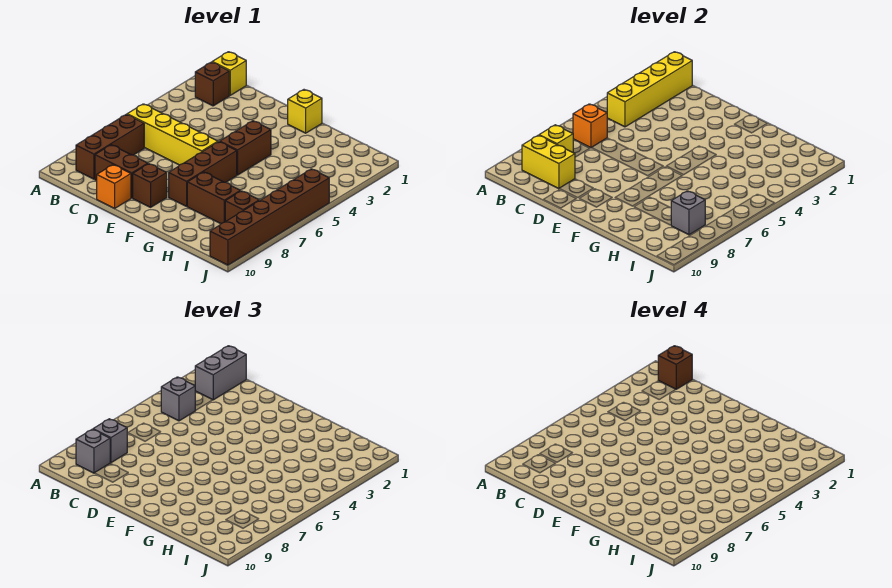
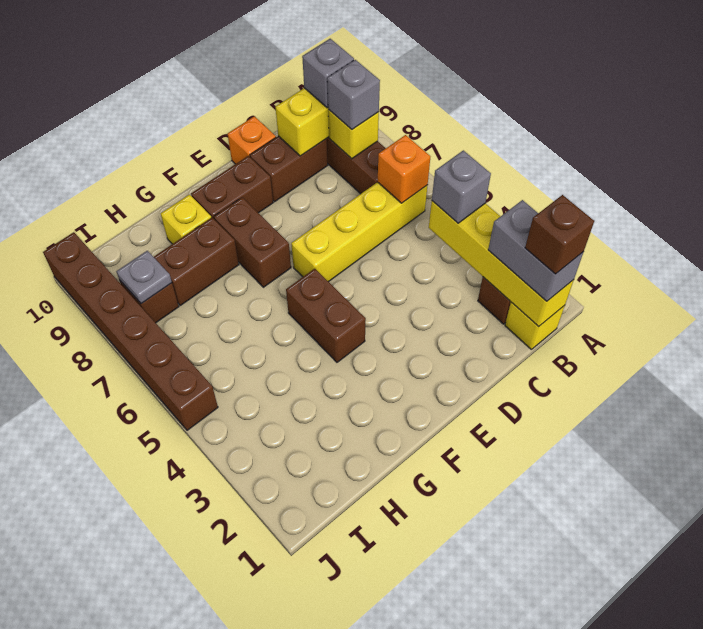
brown 1x1 brick [133,164,167,207] -> brown 1x2 brick [191,156,273,219]
yellow 1x1 brick [288,90,322,133] -> yellow 1x1 brick moved to [161,195,211,244]
brown 1x3 brick [169,142,237,206] -> brown 1x2 brick [214,197,291,287]
grey 1x1 brick [671,191,705,235] -> grey 1x1 plate [116,251,172,304]

